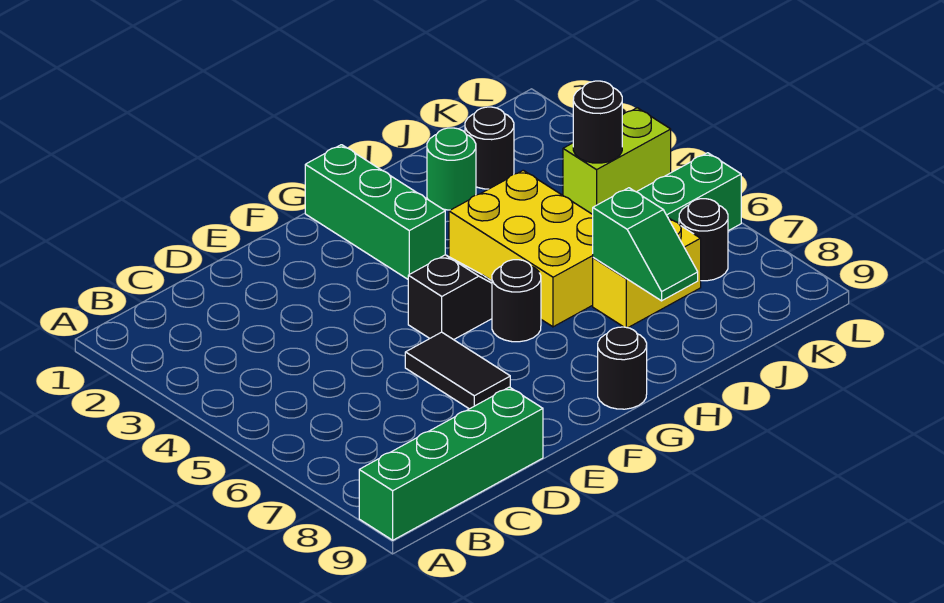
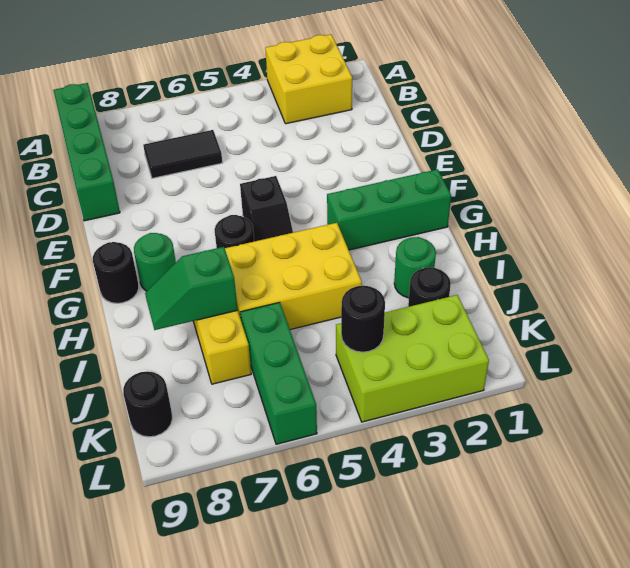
none -> yellow 2x2 brick [265,34,352,124]
black 1x2 tile [405,332,510,409] -> black 1x2 tile moved to [143,130,222,178]
none -> green 1x1 round brick [134,233,176,291]
lime 1x2 brick [563,108,671,214] -> lime 2x3 brick [336,295,489,422]
black 1x1 round brick [679,199,728,281] -> black 1x1 round brick moved to [123,371,172,437]

